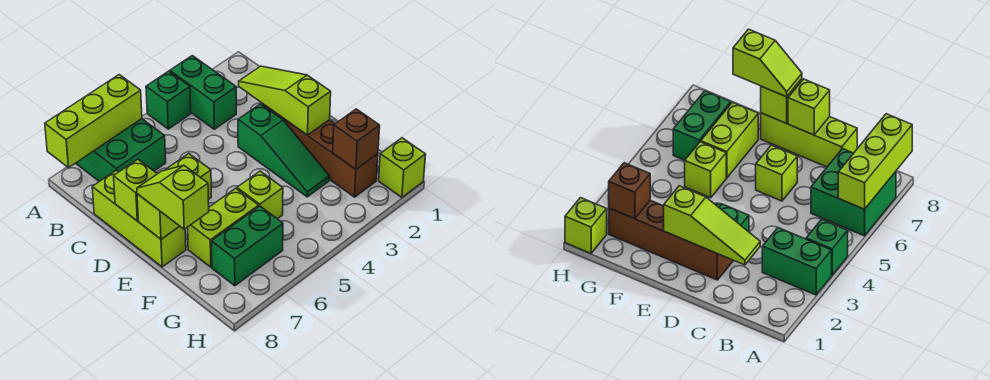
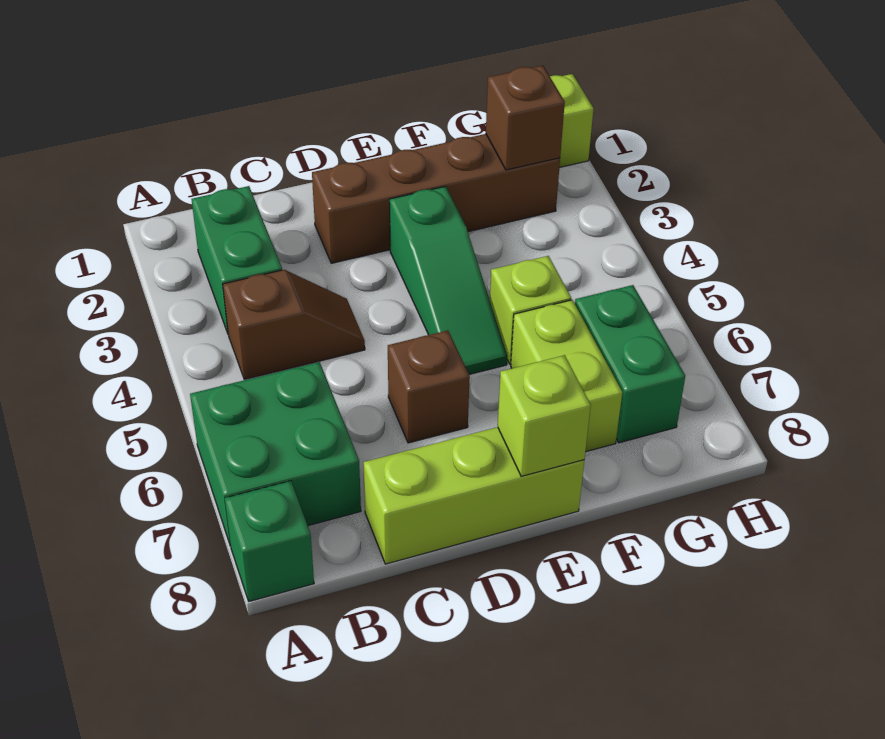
green 1x2 brick [170,56,236,129] -> green 1x2 brick turned to [192,186,282,333]
green 1x1 brick [146,71,191,129] -> green 1x1 brick moved to [225,481,314,601]
lime 1x3 brick [45,75,142,168] -> none
none -> brown 1x2 slope [223,270,365,380]
lime 1x3 slope [239,66,331,135] -> none
green 1x3 slope [238,104,330,197] -> green 1x3 slope turned to [390,186,507,374]
lime 1x1 brick [166,154,211,200] -> brown 1x1 brick [388,330,470,443]
lime 1x1 brick [114,159,157,221] -> none
lime 1x2 slope [137,165,209,229] -> none

